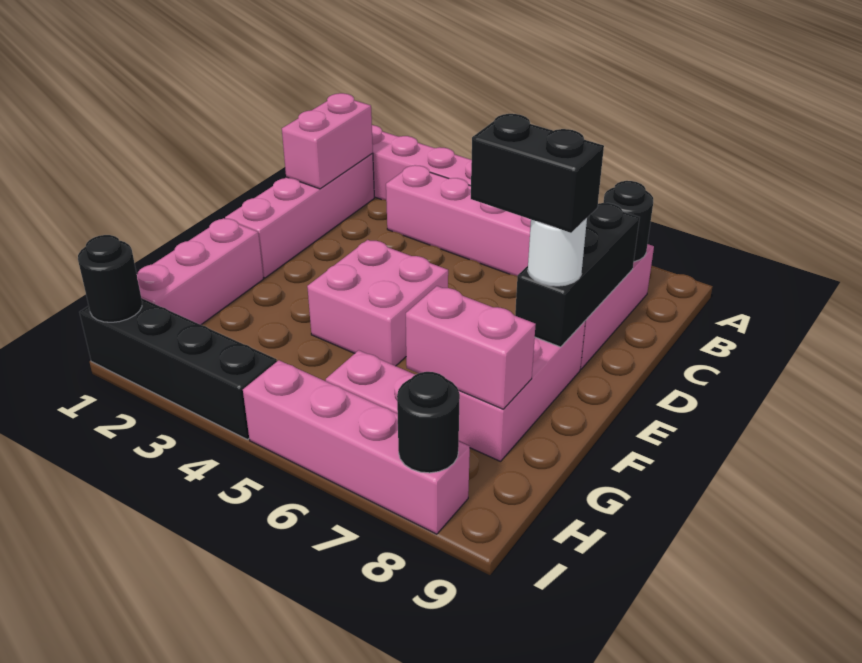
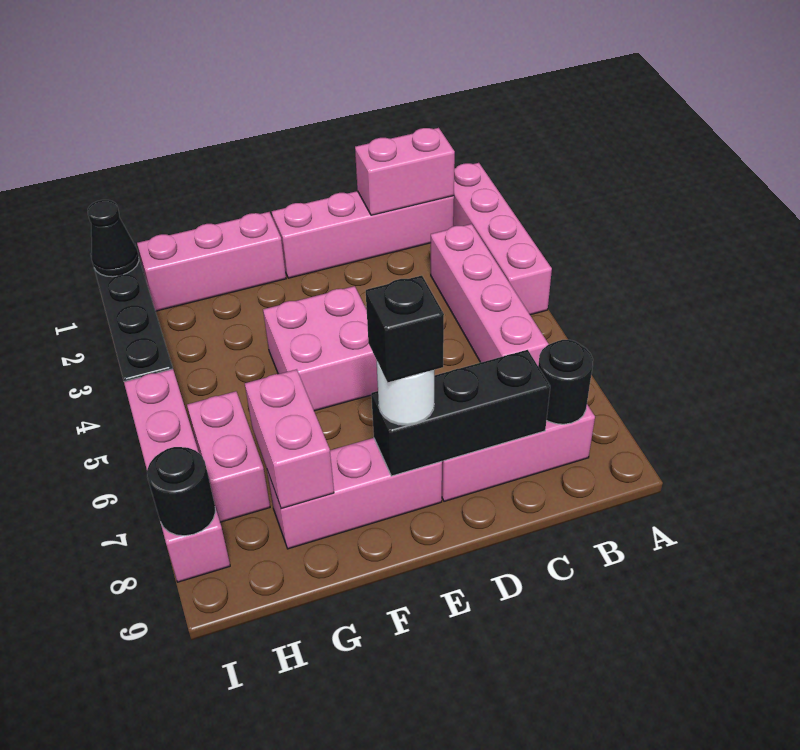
black 1x2 brick [471,114,604,233] -> black 1x1 brick [366,276,444,382]
black 1x1 round brick [78,235,142,322] -> black 1x1 cone [88,200,139,277]

